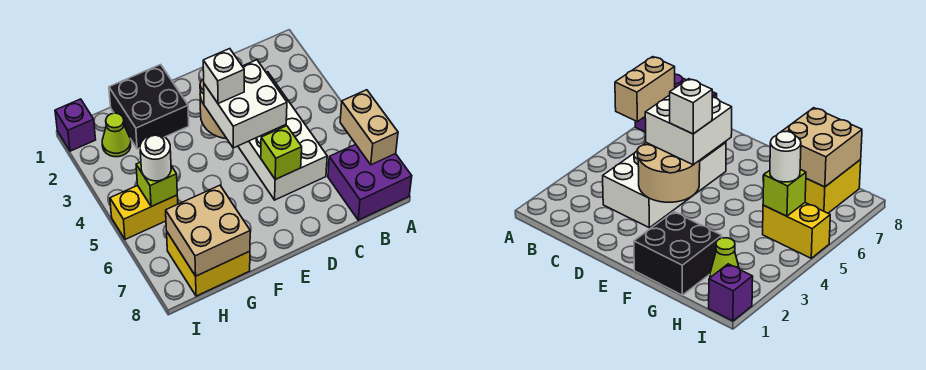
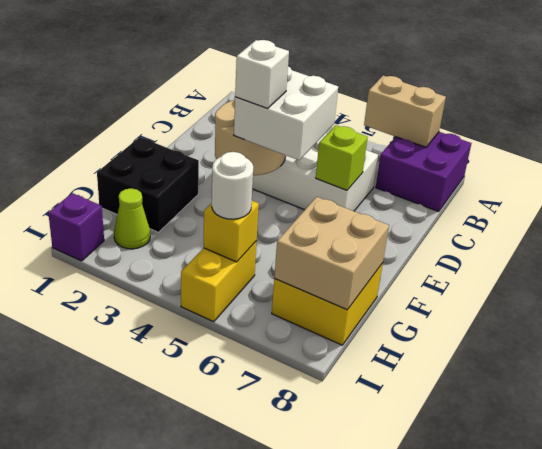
lime 1x1 brick [136,162,177,207] -> yellow 1x1 brick [204,201,259,262]

